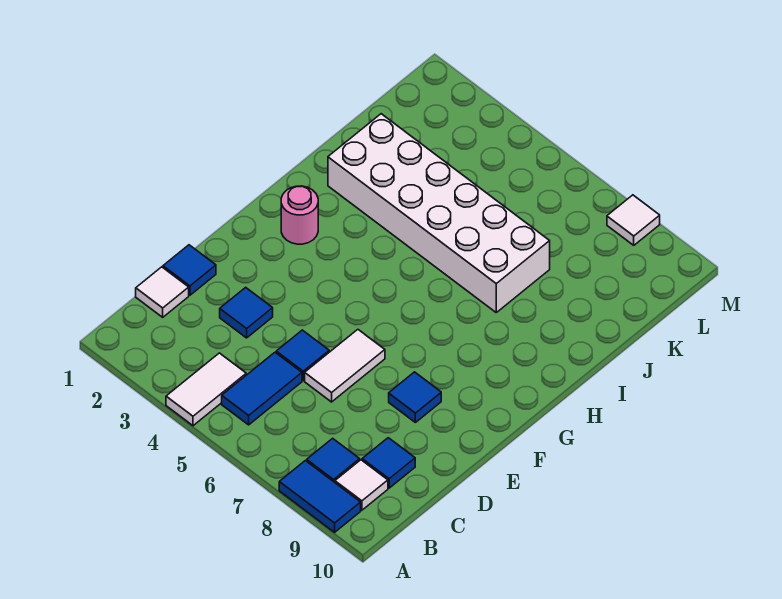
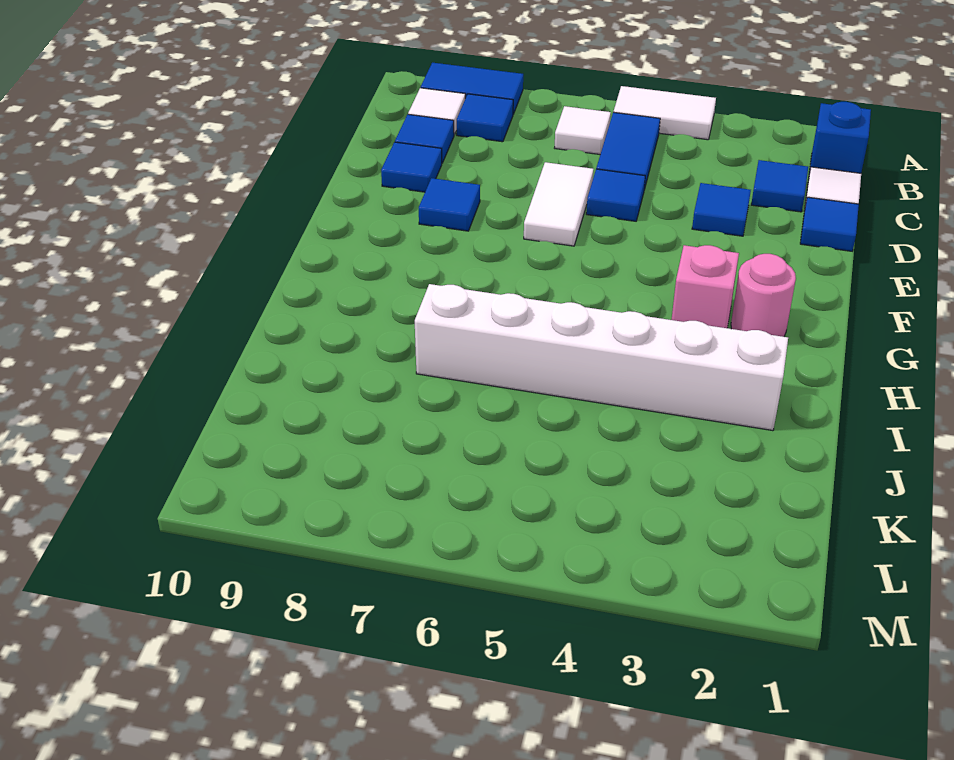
white 1x2 tile [166,353,246,426] -> white 1x2 tile turned to [613,86,716,140]
none -> blue 1x1 brick [809,102,871,175]
none -> blue 1x1 tile [751,160,808,212]
none -> blue 1x1 tile [381,142,442,192]
none -> pink 1x1 brick [672,245,739,328]
white 2x6 brick [328,114,550,312] -> white 1x6 brick [415,284,788,431]
white 1x1 tile [607,195,660,245] -> white 1x1 tile moved to [555,106,611,154]

